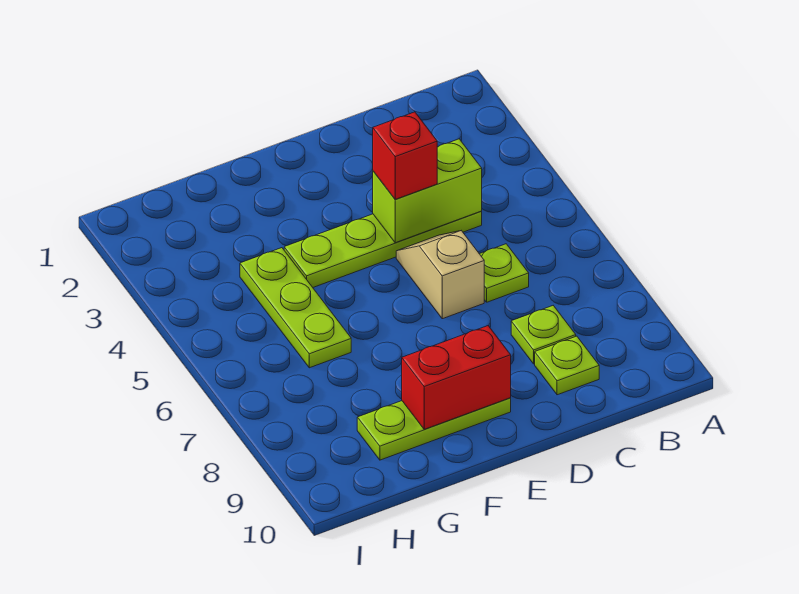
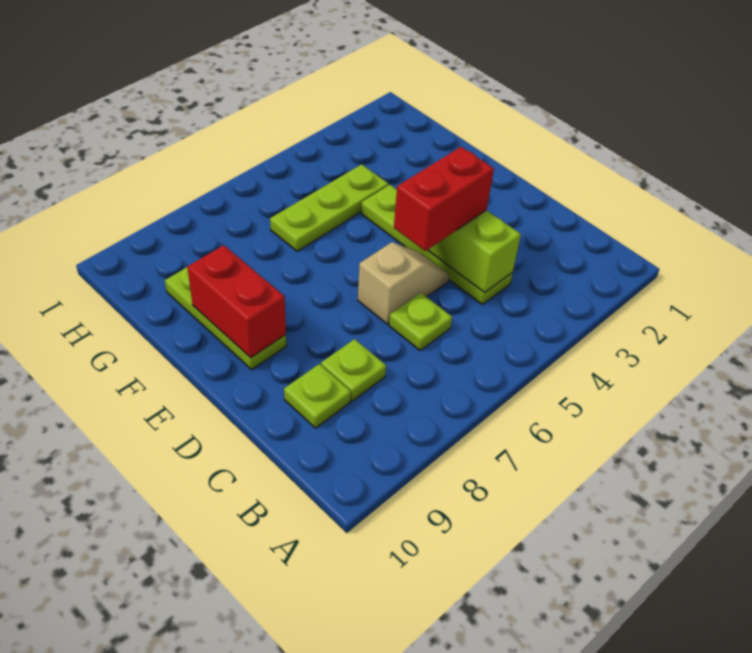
red 1x1 brick [373,112,437,199] -> red 1x2 brick [394,147,494,251]

